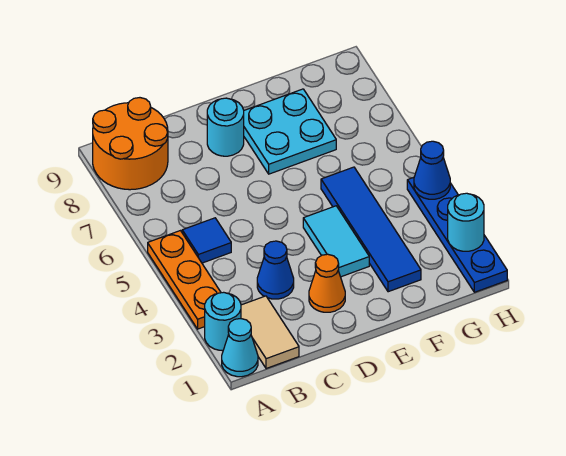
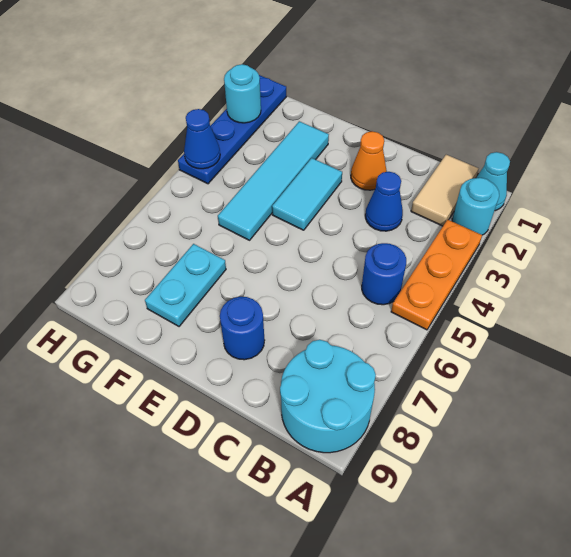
orange 2x2 round brick [93,98,168,190] -> cyan 2x2 round brick [280,340,376,453]
blue 1x1 tile [182,218,231,263] -> blue 1x1 round brick [362,243,406,305]
cyan 1x1 round brick [207,98,244,156] -> blue 1x1 round brick [220,297,265,360]
cyan 2x2 plate [244,89,336,174] -> cyan 1x2 plate [145,244,226,326]
blue 1x4 tile [321,167,421,292] -> cyan 1x4 tile [218,121,329,240]

